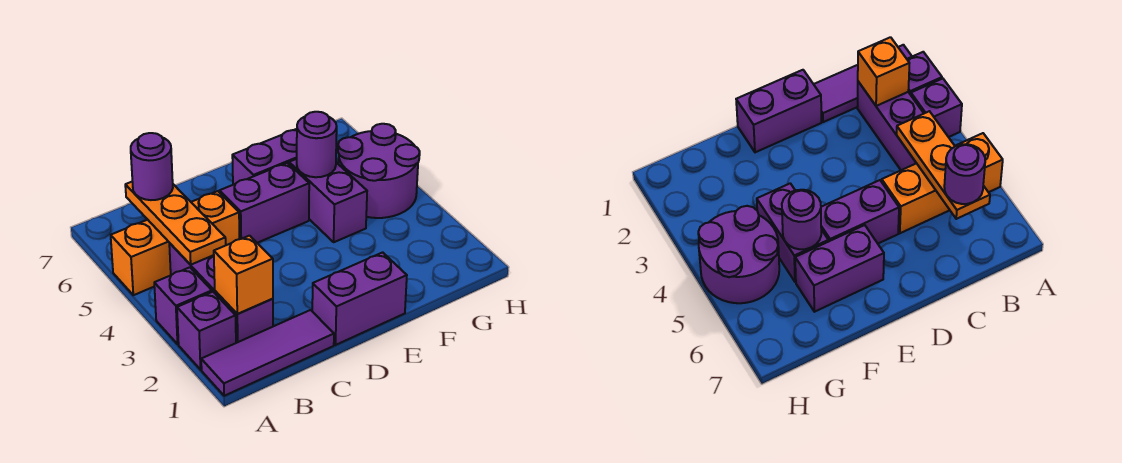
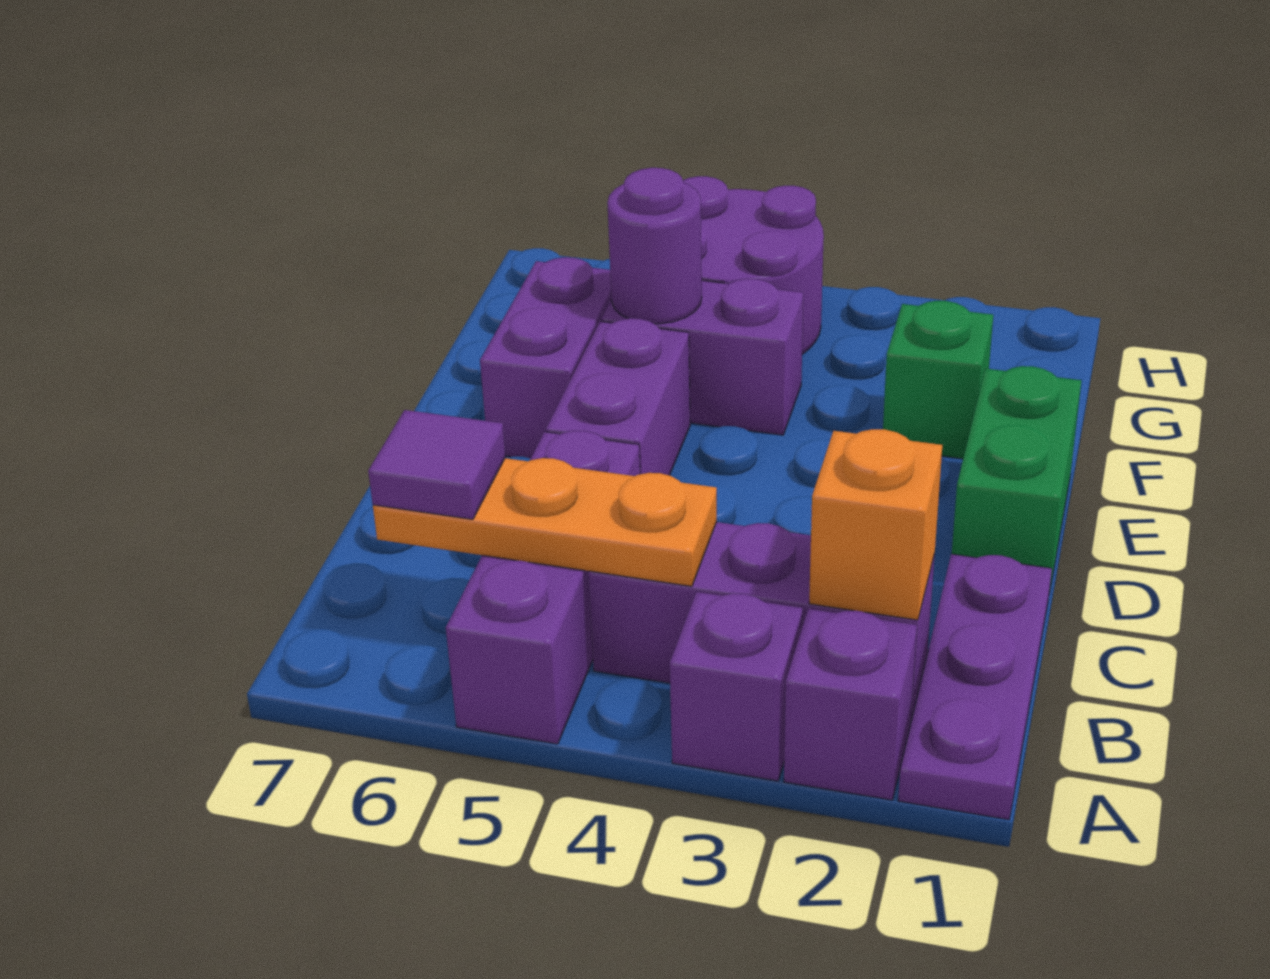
purple 1x3 tile [201,310,334,396] -> purple 1x3 plate [898,554,1052,820]
orange 1x3 brick [111,191,239,295] -> purple 1x3 brick [446,431,640,744]
purple 1x1 round brick [131,133,173,200] -> purple 1x1 tile [368,410,505,519]
purple 1x2 brick [312,252,407,345] -> green 1x2 brick [952,366,1081,593]
none -> green 1x1 brick [883,301,993,459]

